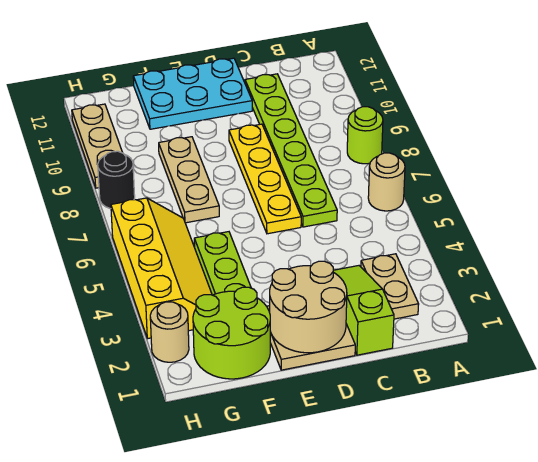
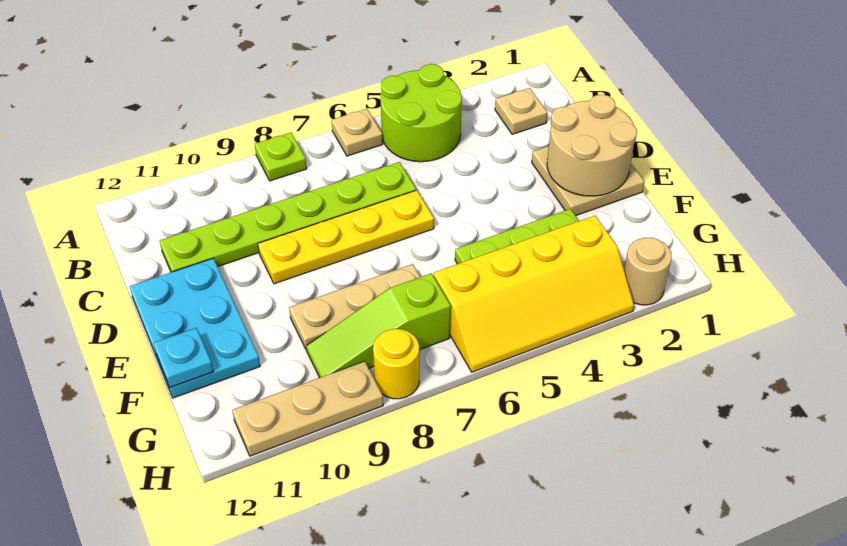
tan 1x1 round brick [368,153,405,211] -> tan 1x1 plate [331,109,383,156]
lime 1x1 round brick [347,107,383,164] -> lime 1x1 plate [255,132,307,181]
tan 1x2 plate [361,254,419,319] -> tan 1x1 plate [495,88,547,134]
lime 1x3 slope [333,266,394,355] -> lime 1x3 slope moved to [306,273,451,378]
lime 2x2 round brick [193,287,270,379] -> lime 2x2 round brick moved to [381,64,462,162]
none -> cyan 1x1 plate [153,328,213,387]
yellow 2x4 slope [111,198,212,339] -> yellow 2x4 slope turned to [434,216,634,372]
black 1x1 round brick [98,151,135,209] -> yellow 1x1 round brick [373,329,419,399]

